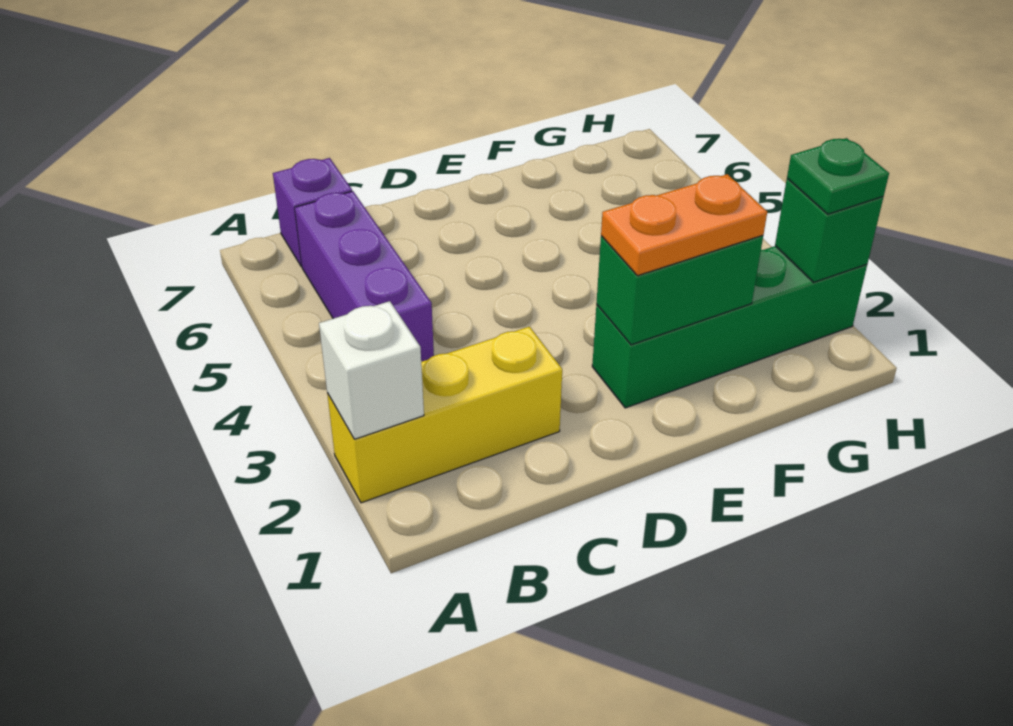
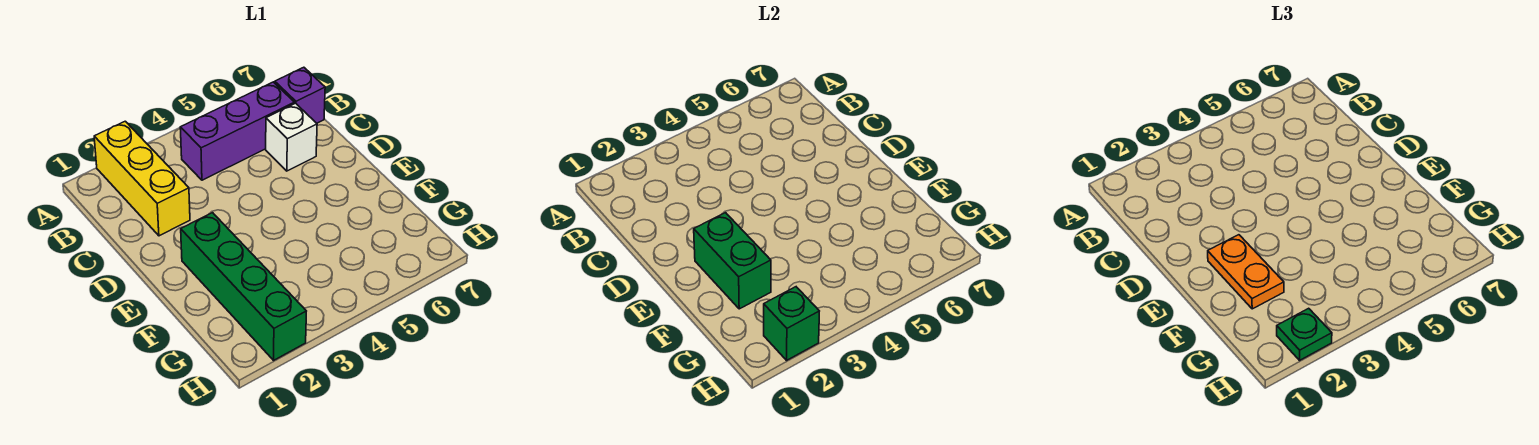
white 1x1 brick [319,301,424,439] -> white 1x1 brick moved to [266,103,317,171]

